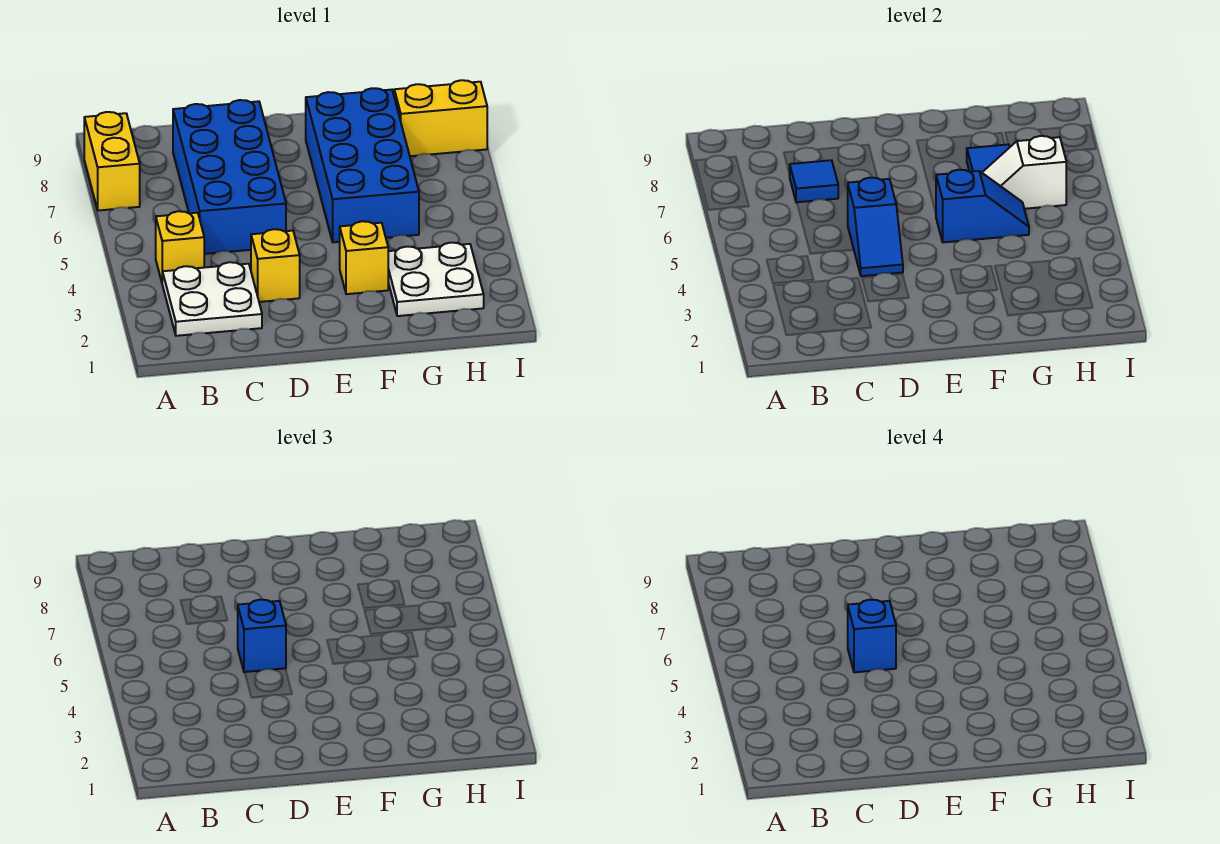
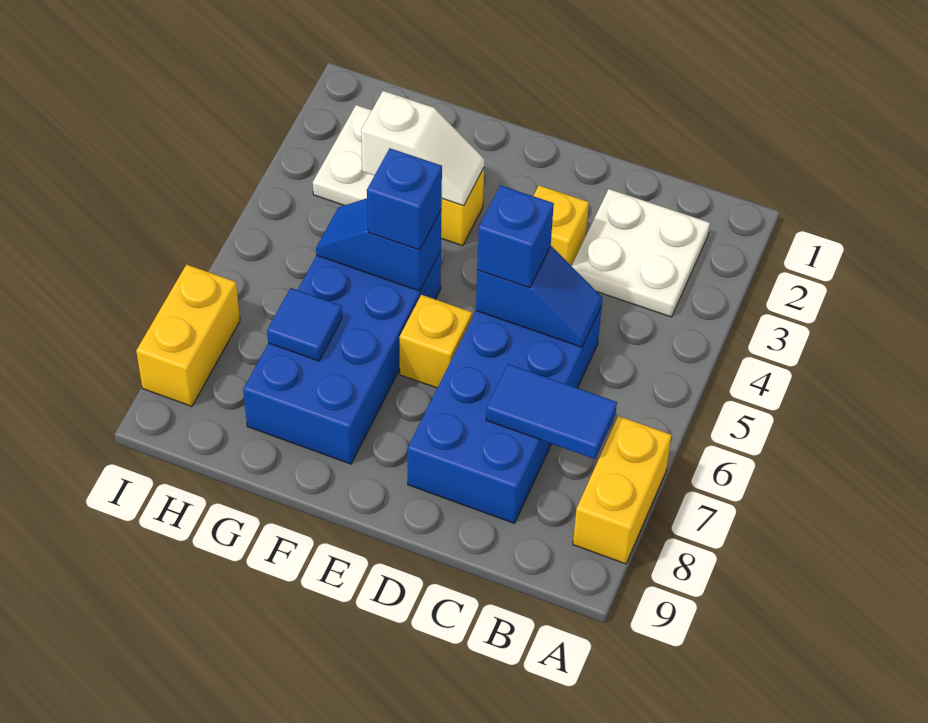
yellow 1x1 brick [156,211,204,282] -> yellow 1x1 brick moved to [399,295,472,388]
blue 1x1 tile [790,160,838,203] -> blue 1x2 tile [486,364,617,459]
blue 1x2 slope [848,177,903,276] -> blue 1x2 slope turned to [476,246,603,347]
blue 1x1 brick [848,599,896,672] -> blue 1x1 brick moved to [367,148,442,250]
white 1x2 slope [982,136,1066,209] -> white 1x2 slope moved to [361,91,484,206]
yellow 1x2 brick [394,80,487,156] -> yellow 1x2 brick turned to [136,265,240,406]

